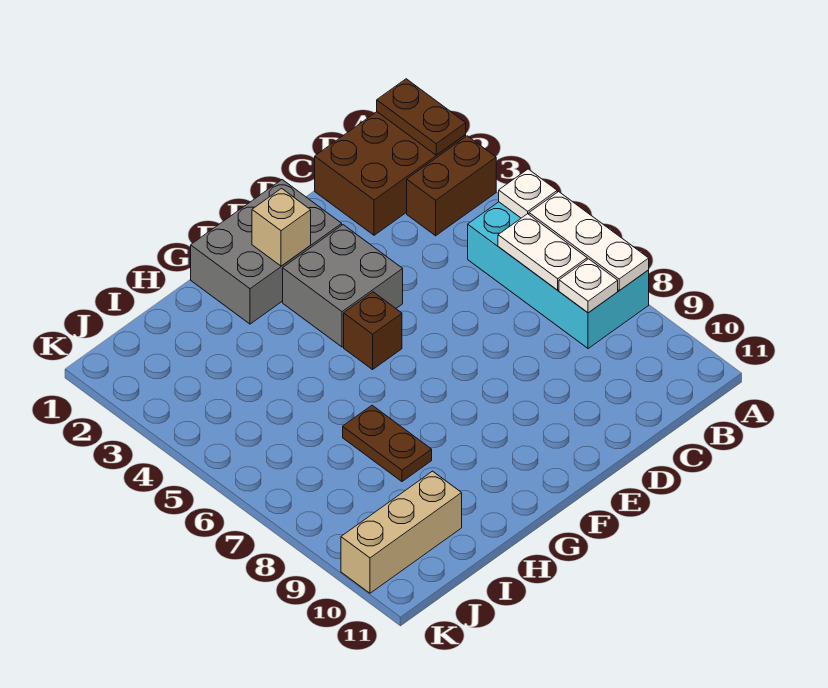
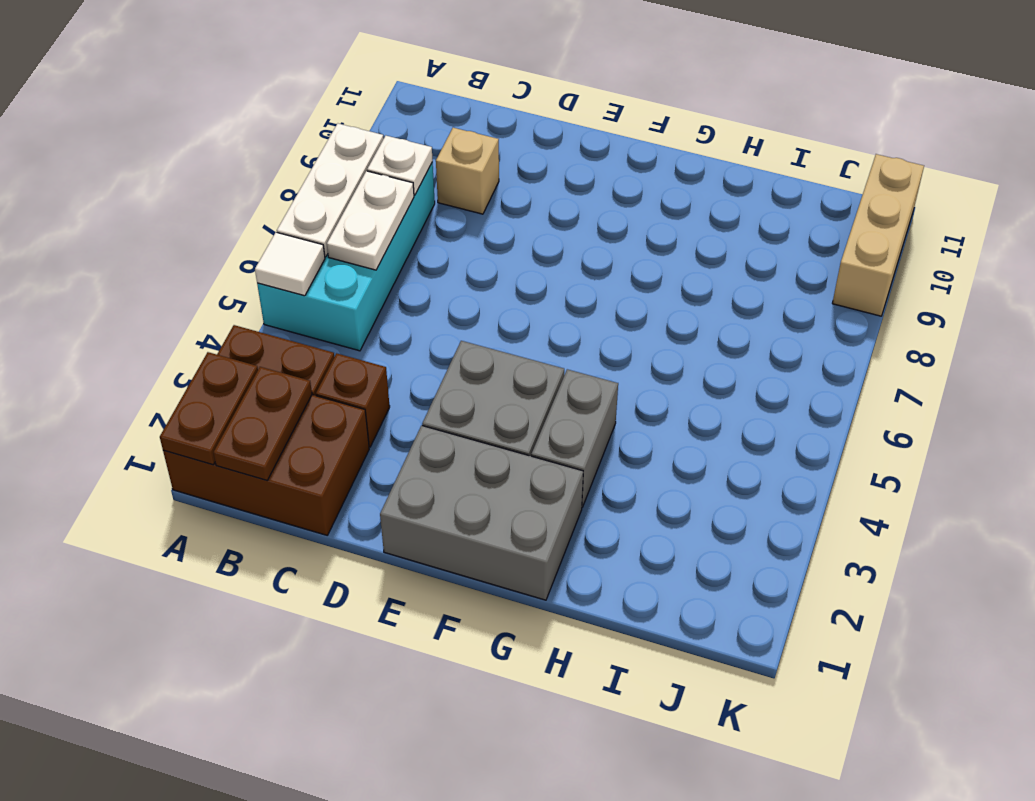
white 1x1 plate [499,169,557,218] -> white 1x1 tile [255,232,325,296]
tan 1x1 brick [252,188,311,266] -> tan 1x1 brick moved to [436,128,499,214]
brown 1x1 brick [344,292,402,370] -> brown 1x1 brick moved to [316,353,390,447]
none -> grey 1x2 brick [531,369,618,507]
brown 1x2 plate [343,405,432,482] -> brown 1x2 plate moved to [213,367,312,480]
tan 1x3 brick [341,471,462,593] -> tan 1x3 brick turned to [832,154,924,316]

